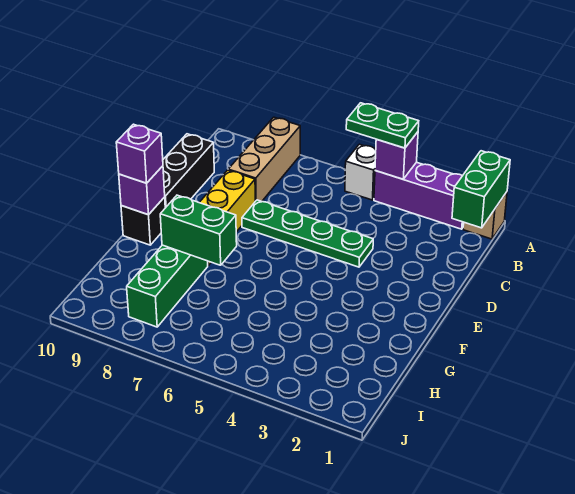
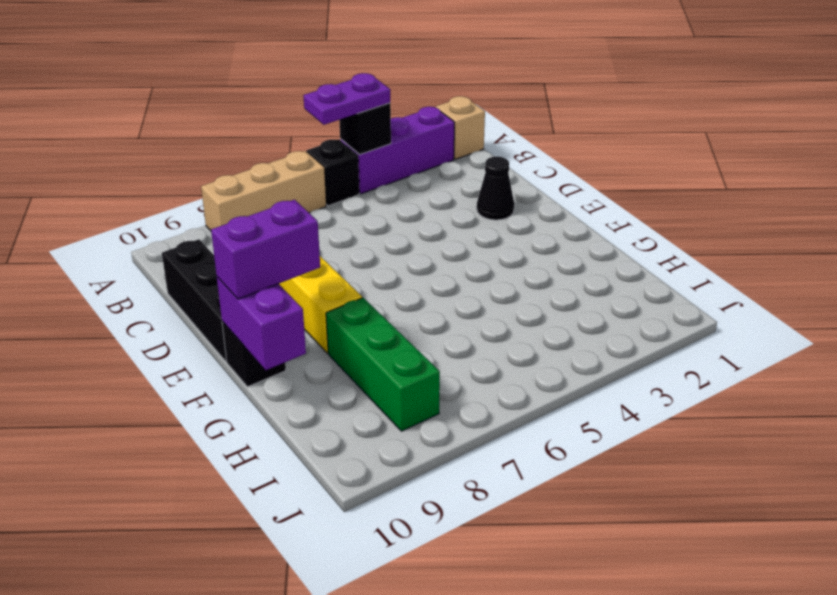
green 1x2 brick [452,151,510,228] -> none
purple 1x1 brick [375,132,418,179] -> black 1x1 brick [339,103,391,154]
green 1x2 plate [346,103,419,148] -> purple 1x2 plate [303,73,390,125]
white 1x1 brick [345,144,376,200] -> black 1x1 brick [307,139,359,206]
tan 1x3 brick [228,117,300,201] -> tan 1x3 brick turned to [201,151,326,231]
none -> black 1x1 cone [477,157,514,220]
green 1x4 plate [242,200,373,267] -> none
purple 1x1 brick [119,166,165,215] -> purple 1x2 brick [217,277,306,370]
purple 1x1 brick [116,124,163,183] -> purple 1x2 brick [211,200,320,299]
green 1x2 brick [160,195,237,265] -> none

